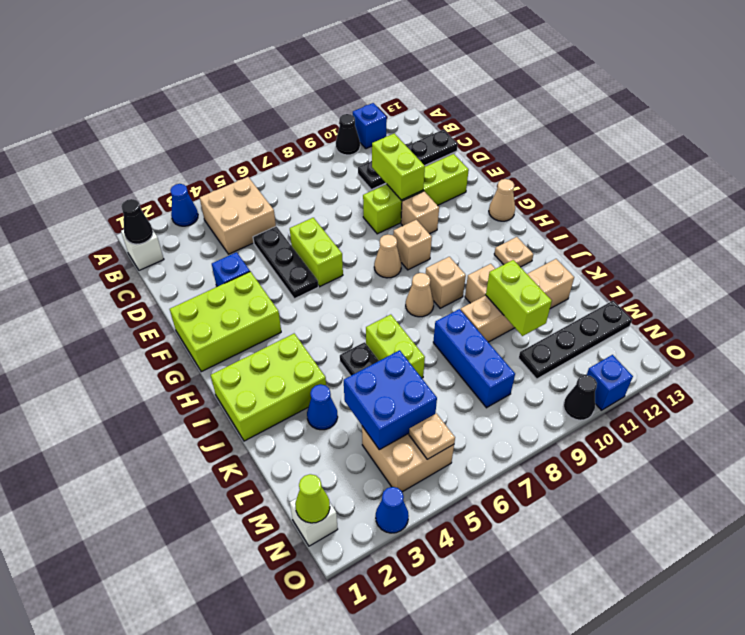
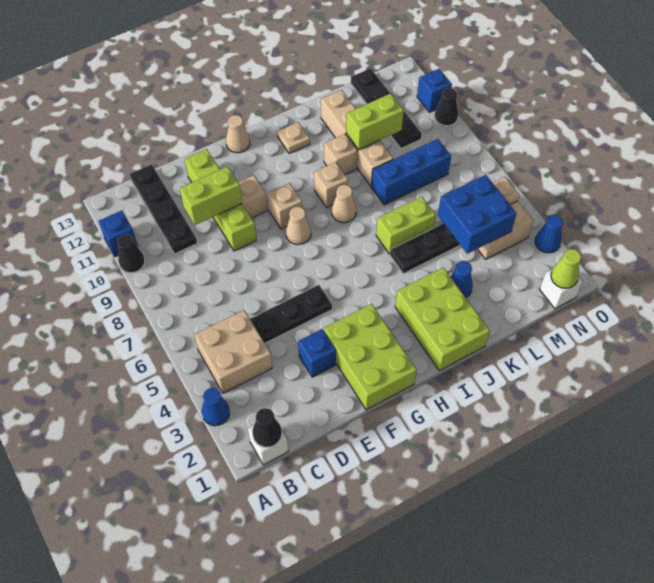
lime 1x2 brick [290,218,343,287] -> none

